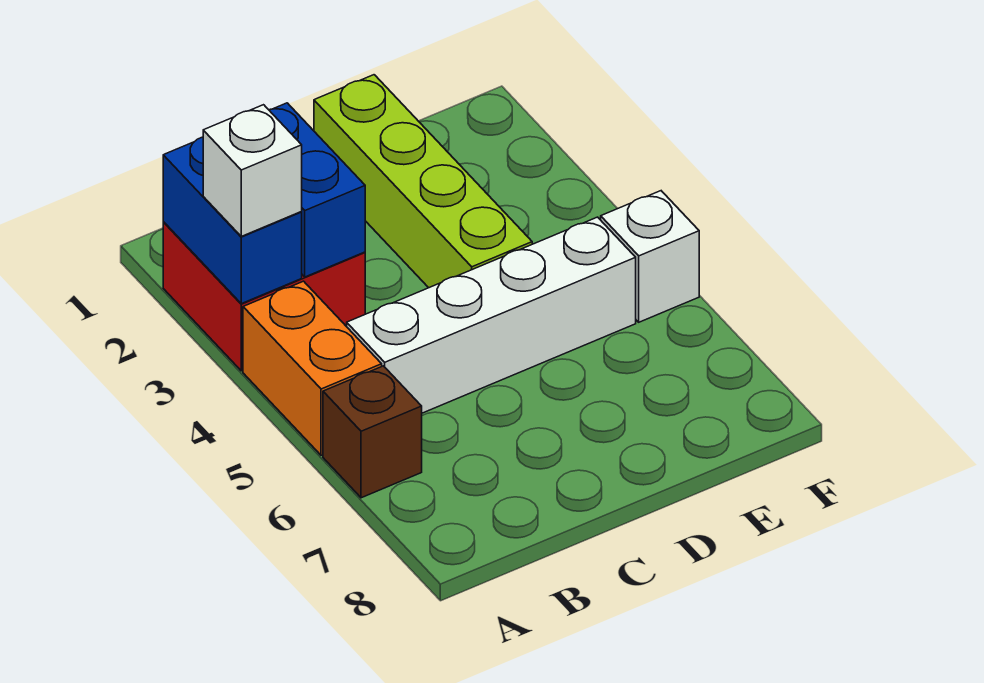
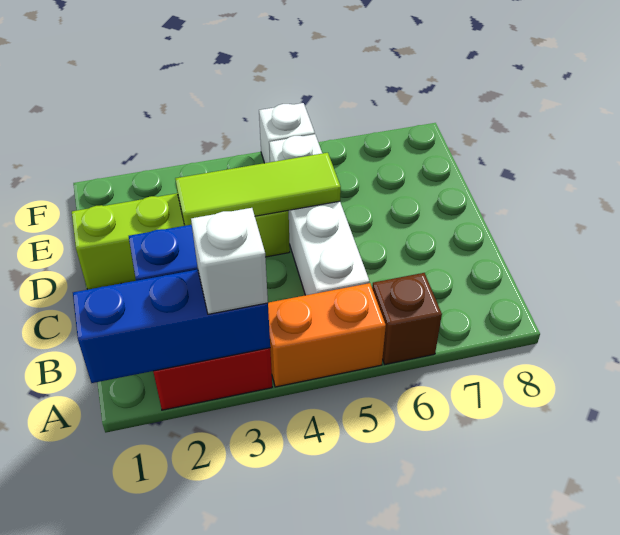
blue 1x2 brick [163,137,302,304] -> blue 1x3 brick [73,269,270,383]
none -> lime 1x3 tile [175,153,341,226]

